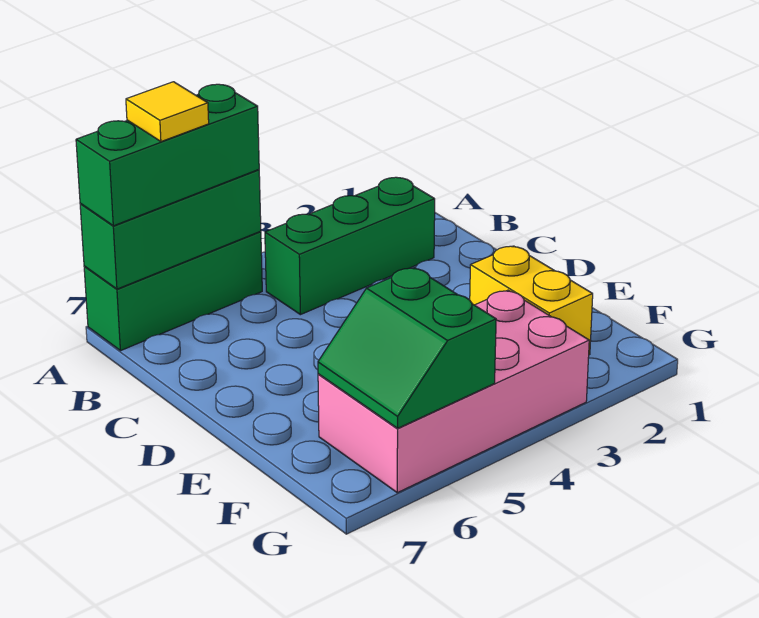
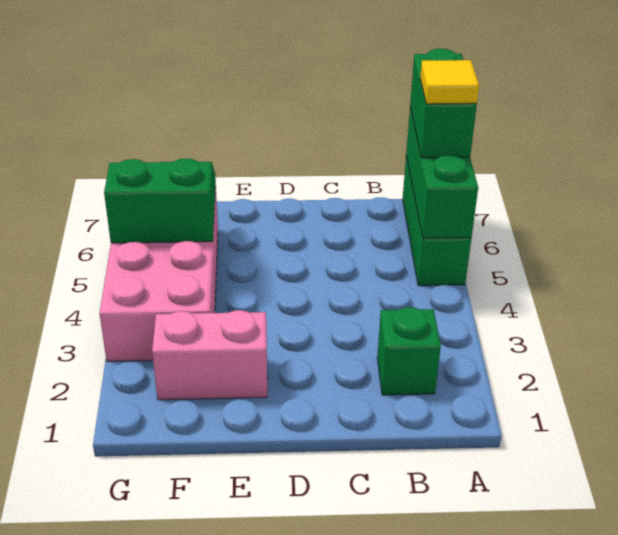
green 1x3 brick [76,84,259,226] -> green 1x2 brick [410,49,477,158]
green 1x3 brick [265,177,435,315] -> green 1x1 brick [377,307,441,395]
yellow 1x2 brick [470,246,593,355] -> pink 1x2 brick [152,310,267,400]

